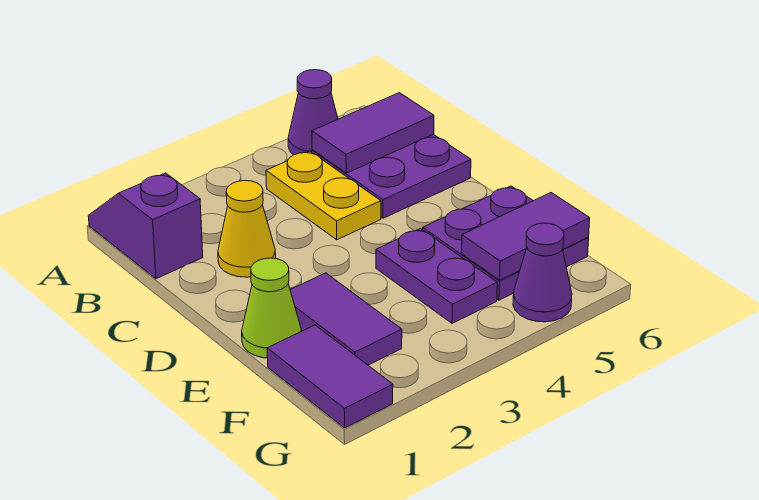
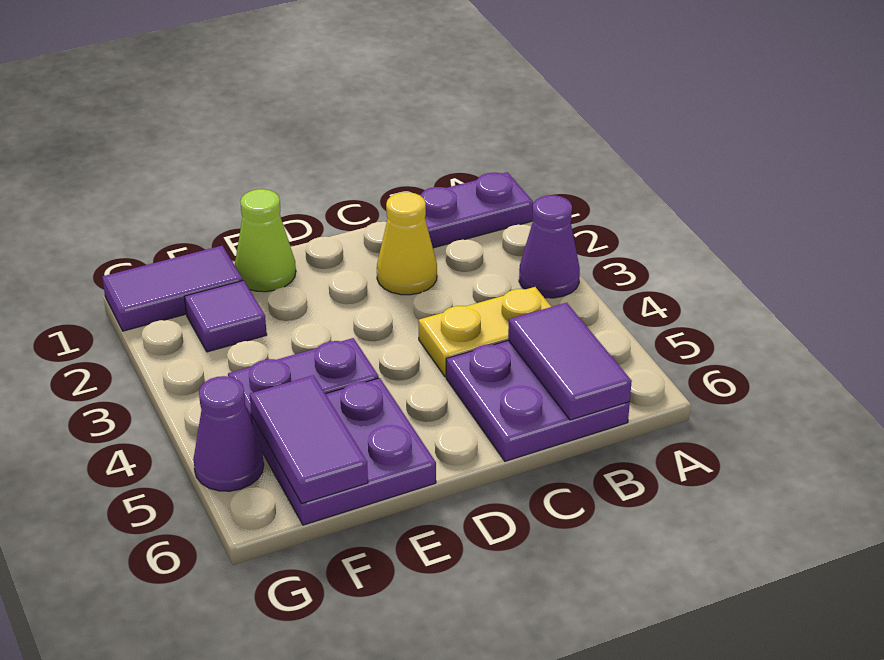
purple 1x2 slope [88,173,203,279] -> purple 1x2 plate [420,172,533,248]
purple 1x1 cone [288,70,338,155] -> purple 1x1 cone moved to [519,195,580,298]
purple 1x2 tile [290,273,402,365] -> purple 1x1 tile [185,280,267,352]

